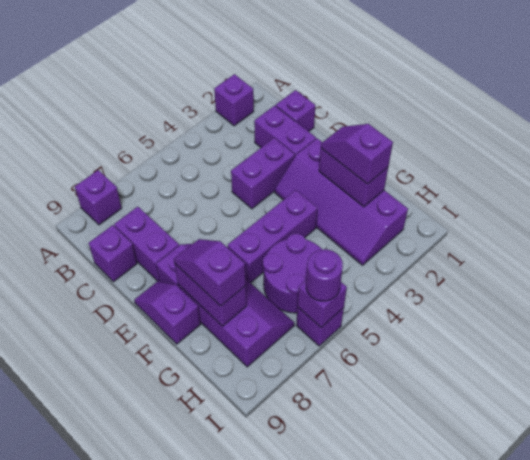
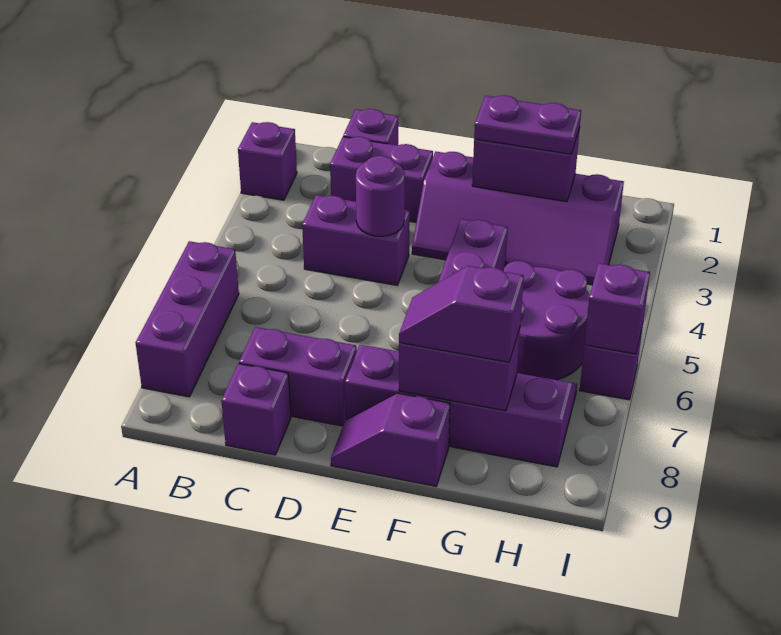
purple 1x1 brick [75,170,122,225] -> purple 1x3 brick [136,241,239,397]
purple 1x2 brick [231,138,295,209] -> purple 1x2 brick turned to [302,195,410,285]
purple 1x2 slope [321,124,393,184] -> purple 1x2 plate [474,95,581,154]
purple 1x1 round brick [306,249,343,301] -> purple 1x1 round brick moved to [356,156,405,237]

